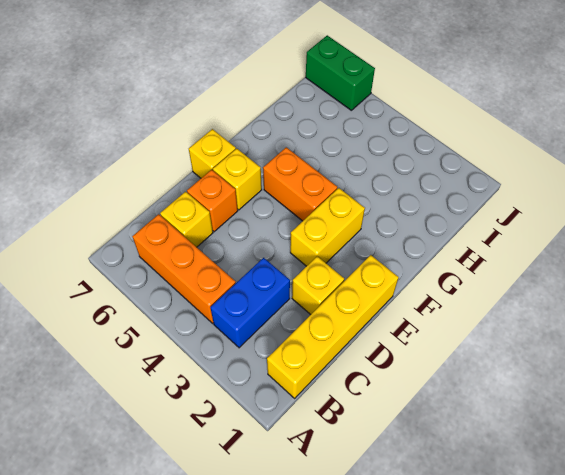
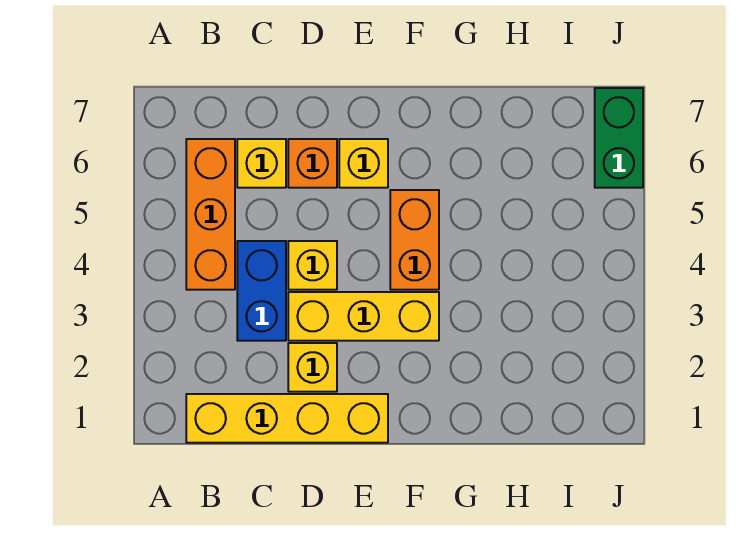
blue 1x2 brick [210,258,290,348] -> blue 1x2 brick turned to [237,241,286,341]
yellow 1x2 brick [290,188,365,266] -> yellow 1x3 brick [288,292,439,341]
yellow 1x1 brick [189,129,236,178] -> yellow 1x1 brick moved to [288,241,337,290]

